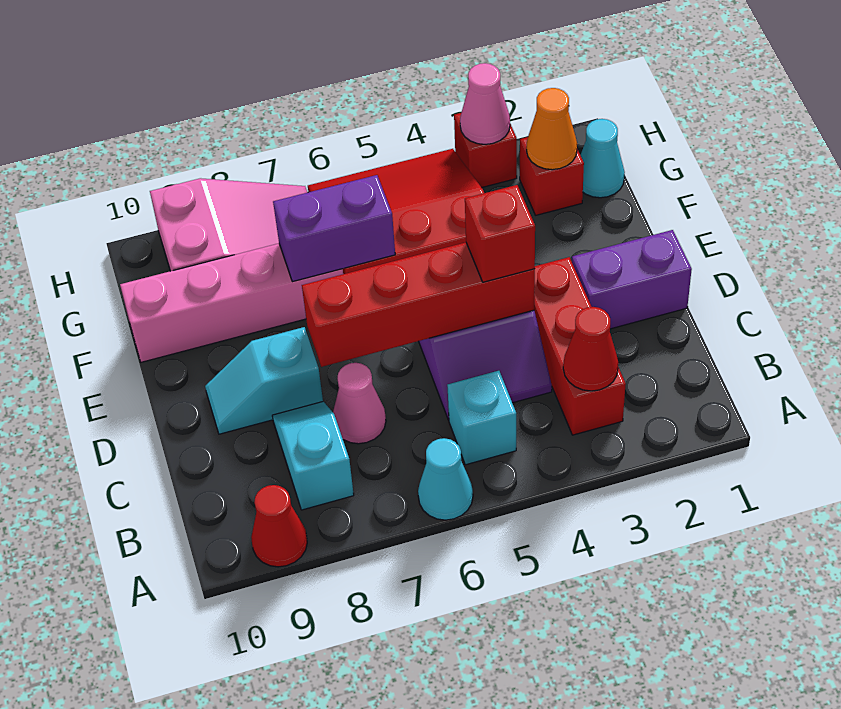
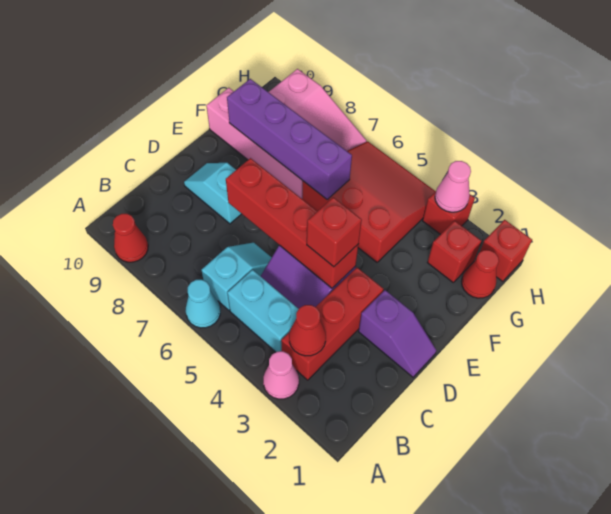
cyan 1x1 brick [447,371,516,465] -> cyan 1x2 brick [227,270,298,352]
cyan 1x2 slope [272,401,354,510] -> cyan 1x2 slope moved to [202,243,272,310]
pink 1x1 cone [333,363,386,444] -> pink 1x1 cone moved to [263,351,299,399]
purple 1x2 brick [572,230,692,329] -> purple 1x2 slope [359,290,437,377]
purple 1x2 brick [273,175,395,282] -> purple 1x4 brick [227,79,352,199]
cyan 1x1 cone [581,119,625,198] -> red 1x1 cone [462,250,499,298]
orange 1x1 cone [527,88,577,170] -> none
none -> red 1x1 brick [480,220,532,282]

